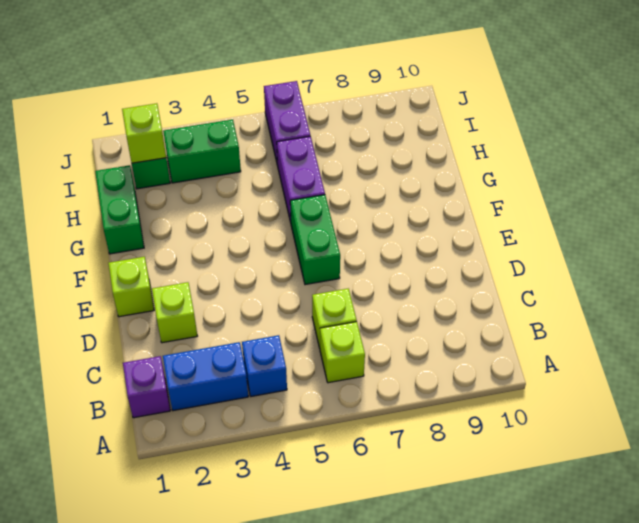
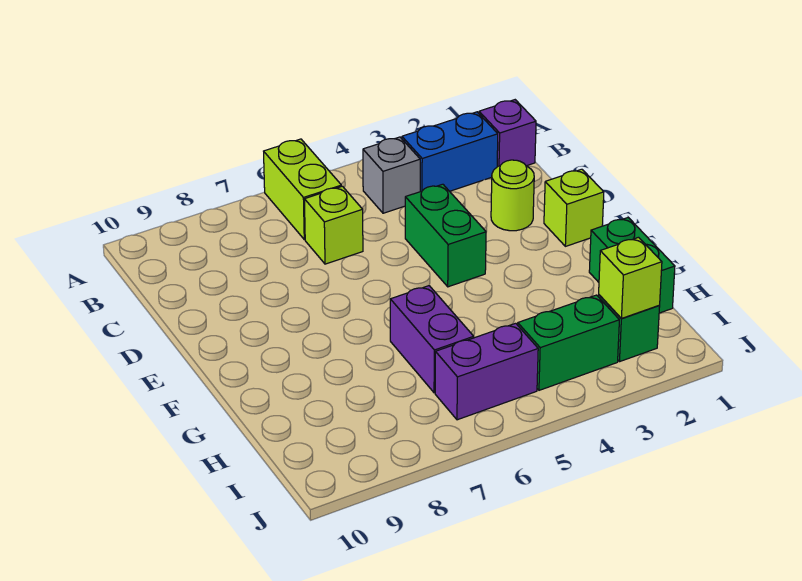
blue 1x1 brick [242,335,287,396] -> grey 1x1 brick [363,137,420,213]
lime 1x1 brick [320,322,365,383] -> lime 1x2 brick [264,139,341,240]
lime 1x1 brick [152,282,197,343] -> lime 1x1 round brick [491,160,534,231]
green 1x2 brick [290,195,340,285] -> green 1x2 brick moved to [405,184,486,287]
purple 1x2 brick [264,81,310,166] -> purple 1x2 brick turned to [435,323,538,420]

